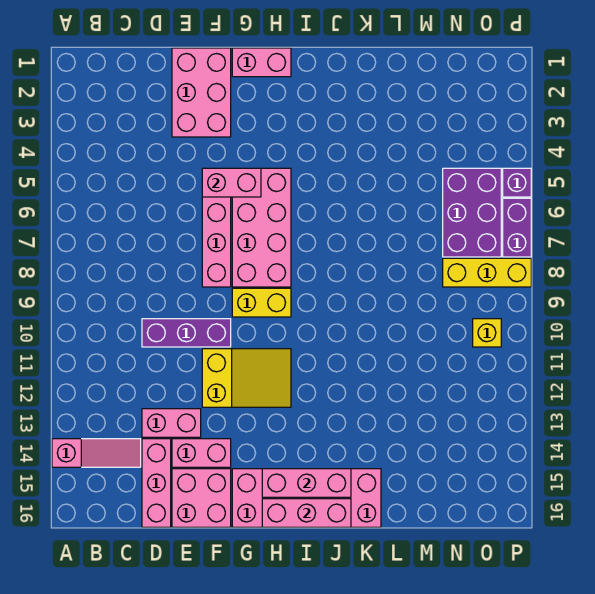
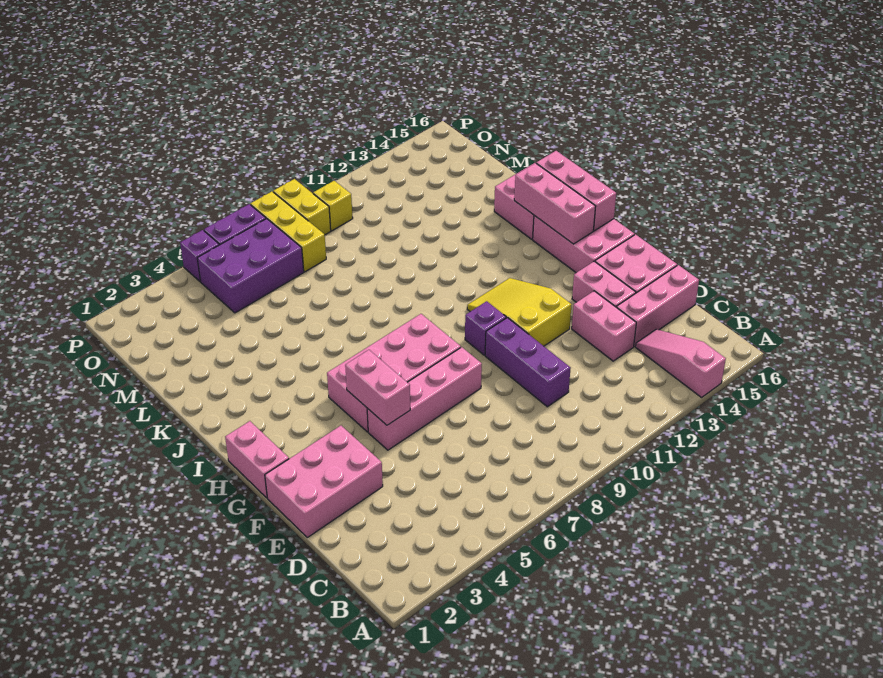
yellow 1x2 brick [232,288,291,317] -> yellow 1x2 brick moved to [273,179,331,235]
none -> purple 1x1 brick [465,301,506,355]

